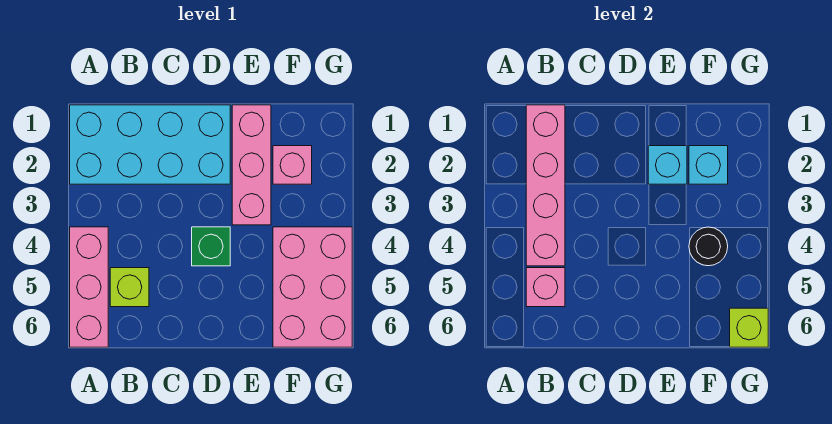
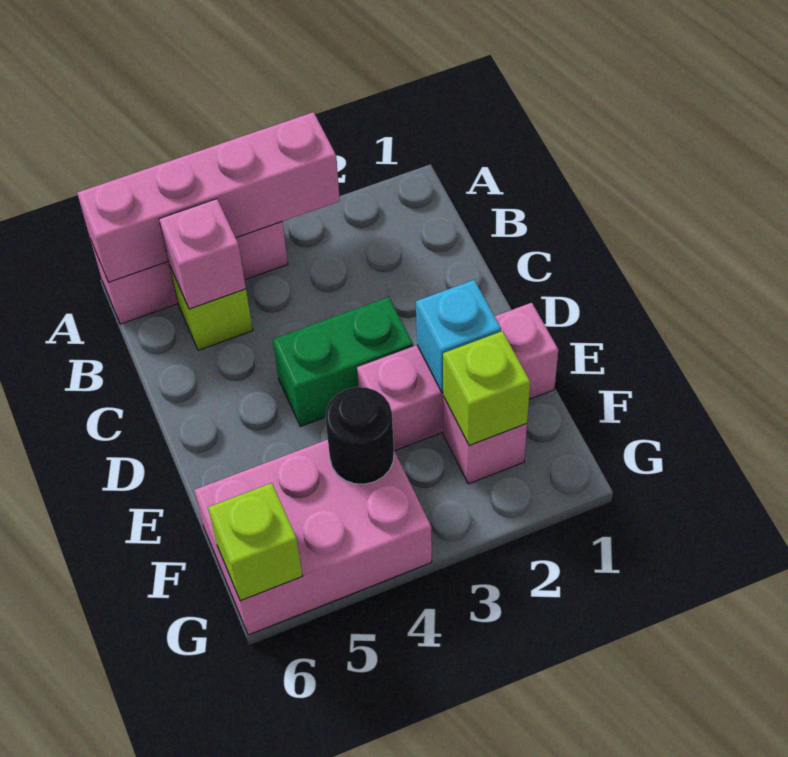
cyan 2x4 brick [70,105,230,184] -> none
pink 1x4 brick [526,105,565,266] -> pink 1x4 brick moved to [77,112,340,282]
green 1x1 brick [192,227,230,266] -> green 1x2 brick [273,297,413,426]
cyan 1x1 brick [689,146,728,184] -> lime 1x1 brick [443,331,530,446]

